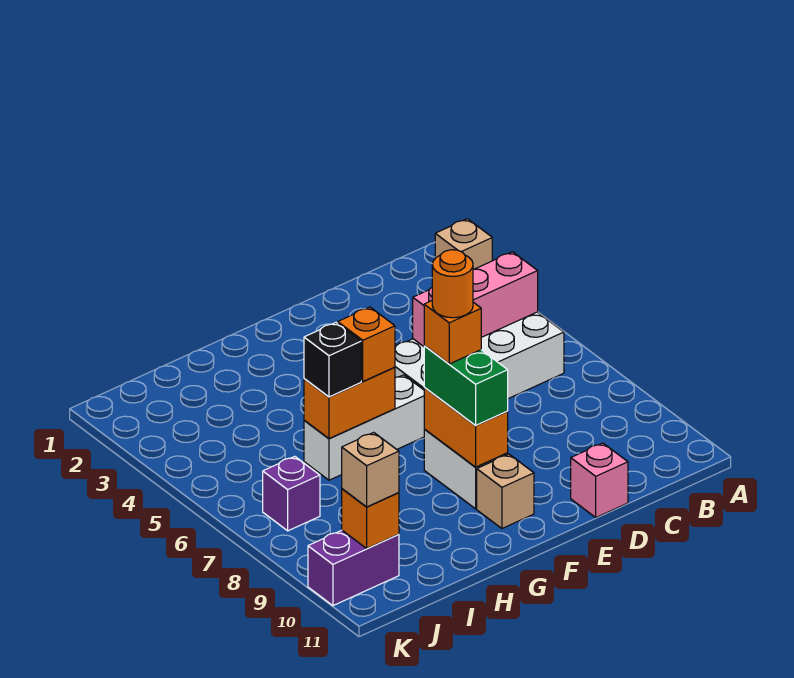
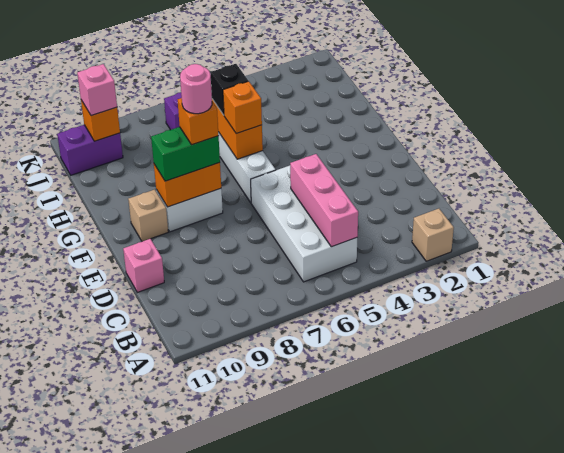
orange 1x1 round brick [432,250,473,318] -> pink 1x1 round brick [180,64,212,114]
purple 1x2 brick [308,530,399,606] -> purple 1x2 brick turned to [57,125,123,175]
tan 1x1 brick [342,432,399,507] -> pink 1x1 brick [77,64,117,116]

